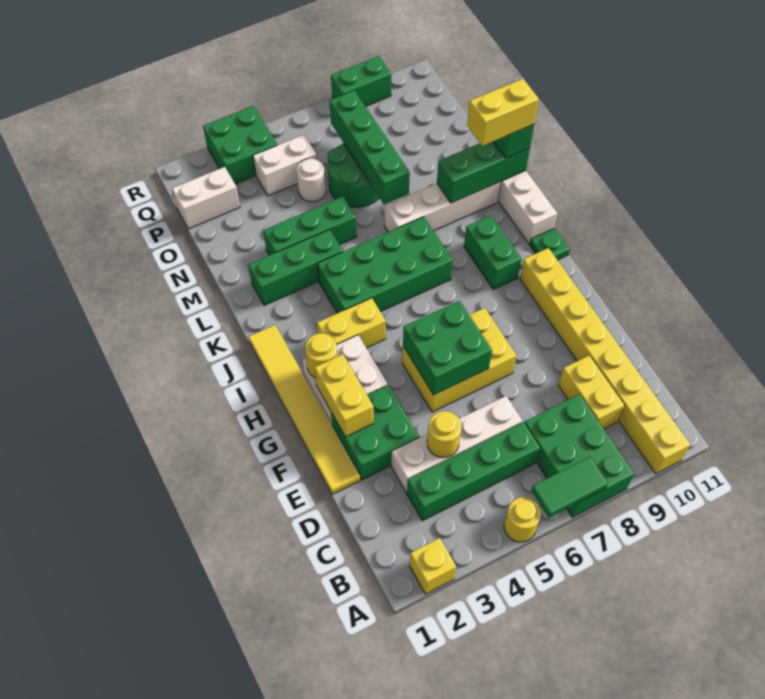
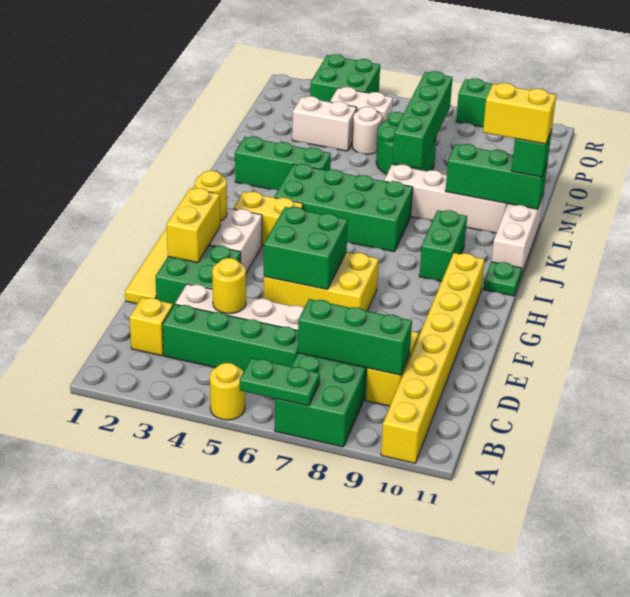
yellow 1x1 brick [410,538,456,594] -> yellow 1x1 brick moved to [129,297,173,356]
green 1x2 tile [531,457,608,518] -> green 1x2 plate [240,358,320,406]
green 1x3 brick [263,196,357,255] -> green 1x3 brick moved to [298,299,412,375]
white 1x2 brick [172,167,240,229] -> white 1x2 brick moved to [292,96,357,151]

